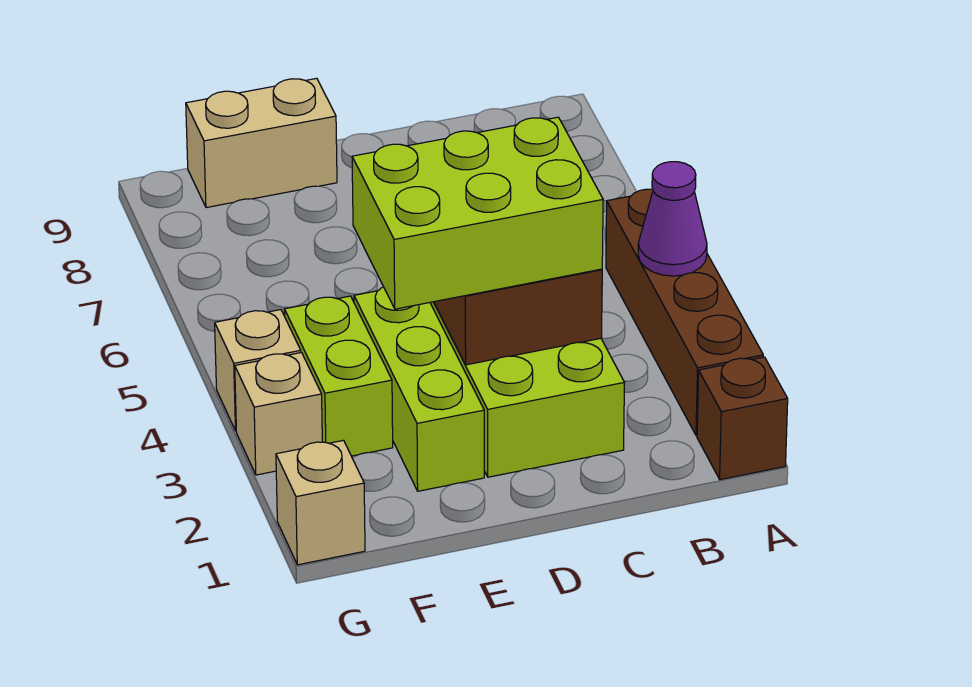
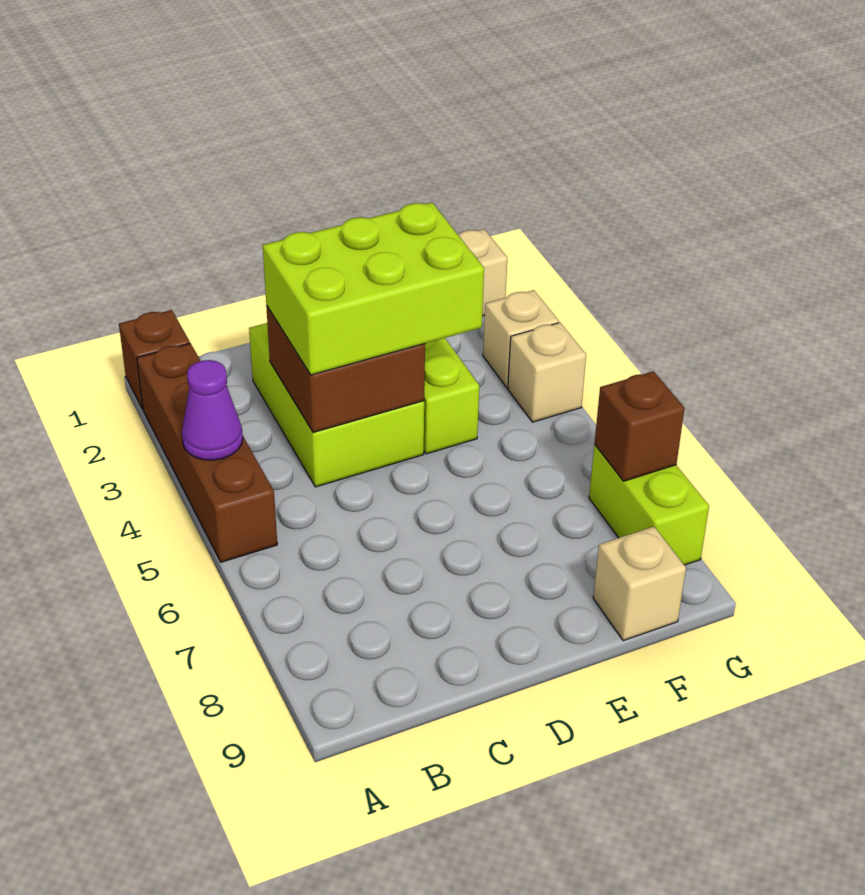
tan 1x2 brick [186,78,337,208] -> tan 1x1 brick [593,527,686,641]
lime 1x2 brick [285,296,393,456] -> lime 1x2 brick moved to [589,445,709,565]
none -> brown 1x1 brick [594,371,684,481]

